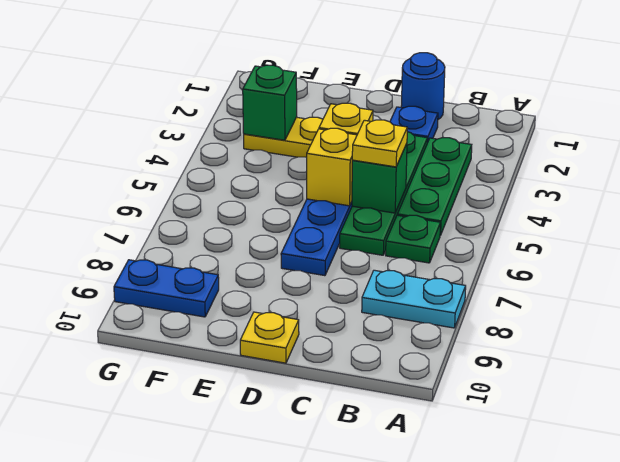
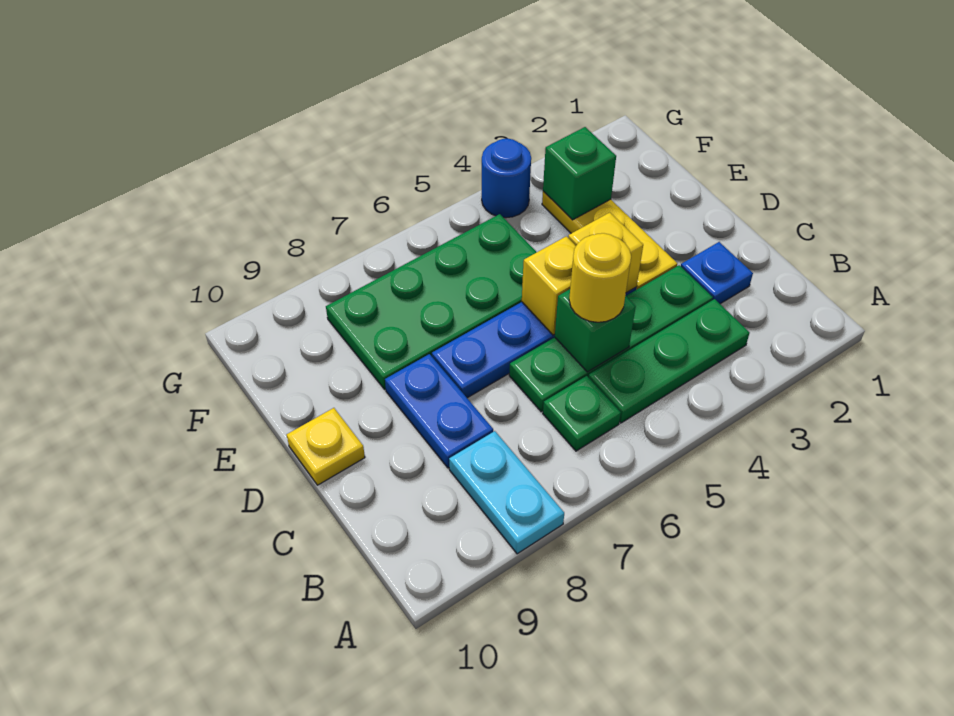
blue 1x1 round brick [401,53,445,119] -> blue 1x1 round brick moved to [482,139,531,218]
yellow 1x1 plate [352,120,407,167] -> yellow 1x1 round brick [569,233,631,322]
none -> green 2x4 plate [326,214,537,389]
blue 1x2 plate [114,260,219,317] -> blue 1x2 plate moved to [385,354,493,468]

